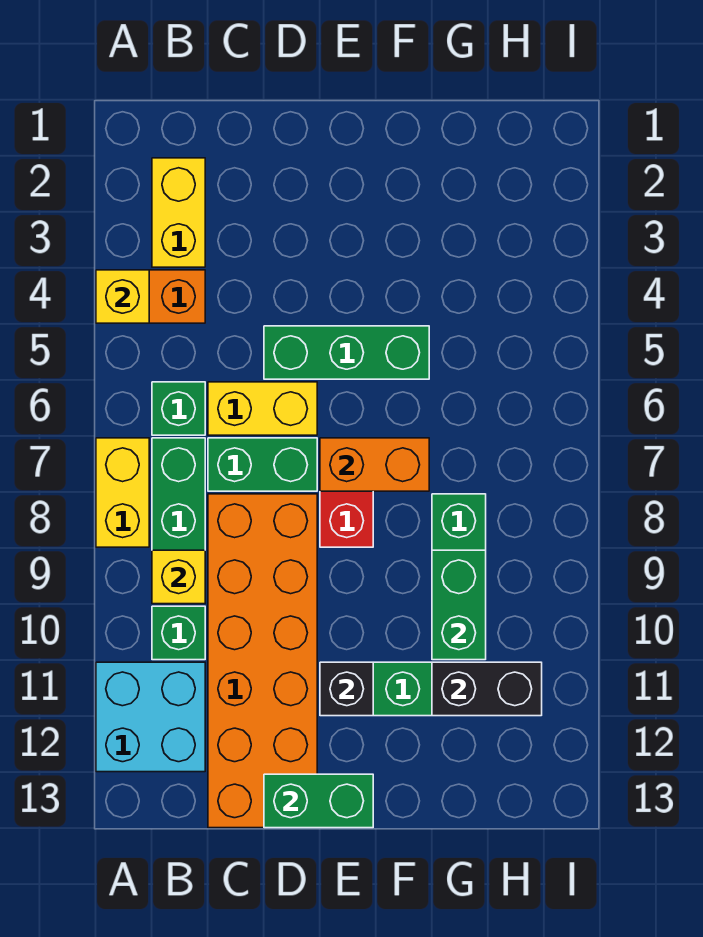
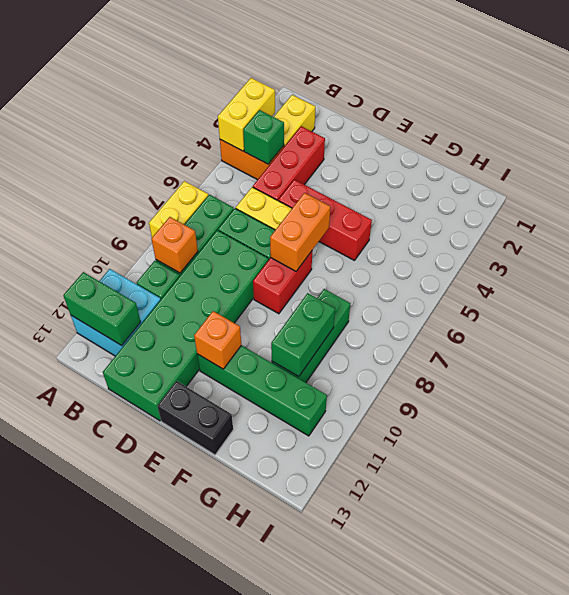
yellow 1x1 brick [96,270,149,323] -> yellow 1x2 brick [218,78,275,151]
green 1x1 brick [152,382,205,435] -> green 1x1 brick moved to [243,110,284,164]
yellow 1x1 brick [152,550,205,604] -> orange 1x1 brick [151,217,198,273]
none -> red 1x3 brick [253,126,325,200]
orange 2x6 brick [208,494,317,828] -> green 2x6 brick [103,230,269,421]
green 1x3 brick [264,326,429,379] -> red 1x3 brick [278,180,372,261]
green 1x2 brick [264,774,373,828] -> green 1x2 brick moved to [63,272,141,346]
orange 1x2 brick [320,438,429,491] -> orange 1x2 brick turned to [270,193,330,271]
black 1x1 brick [320,662,373,716] -> orange 1x1 brick [194,311,241,369]
black 1x2 brick [432,662,542,716] -> black 1x2 brick moved to [158,381,233,455]

